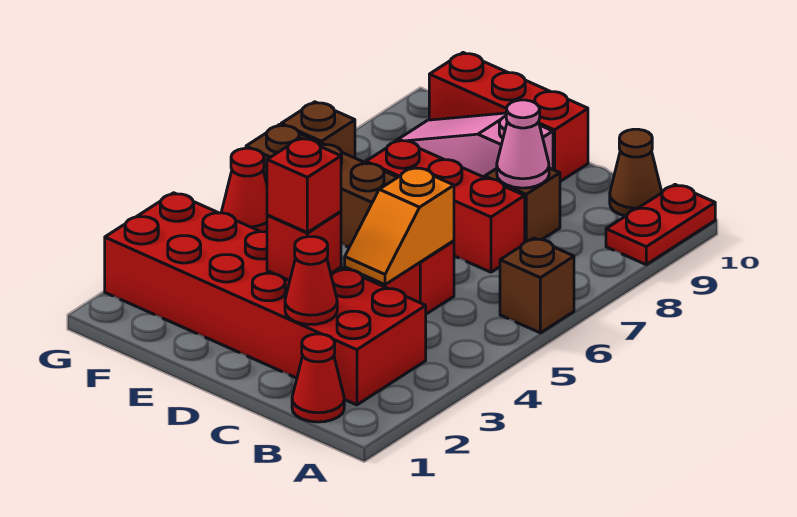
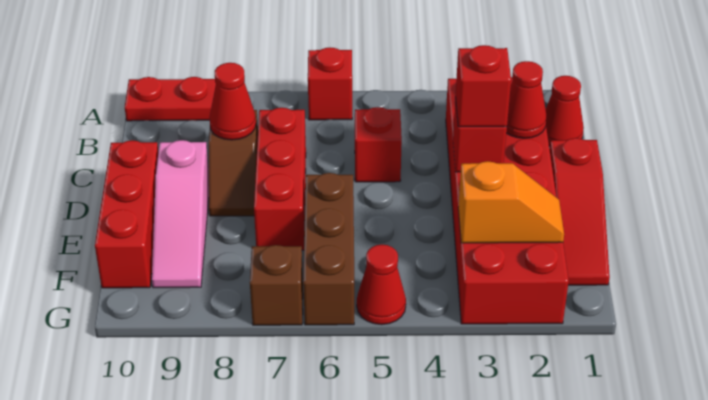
brown 1x1 brick [500,238,574,333] -> red 1x1 brick [308,48,352,120]
brown 1x1 cone [610,129,662,216] -> none
orange 1x2 slope [345,167,454,285] -> orange 1x2 slope moved to [458,161,564,243]
pink 1x1 cone [497,100,549,188] -> red 1x1 cone [209,63,256,140]
none -> red 1x3 slope [549,138,610,285]

